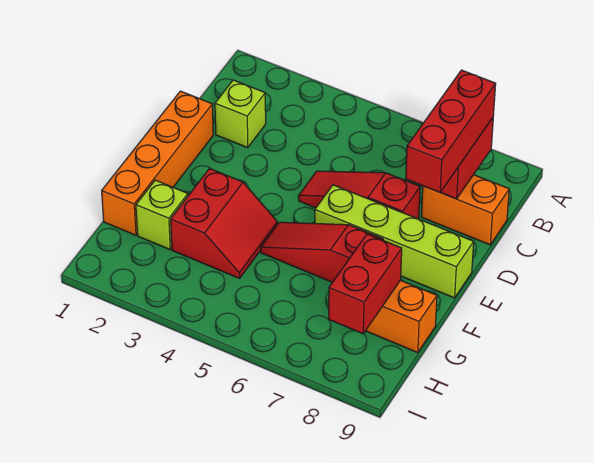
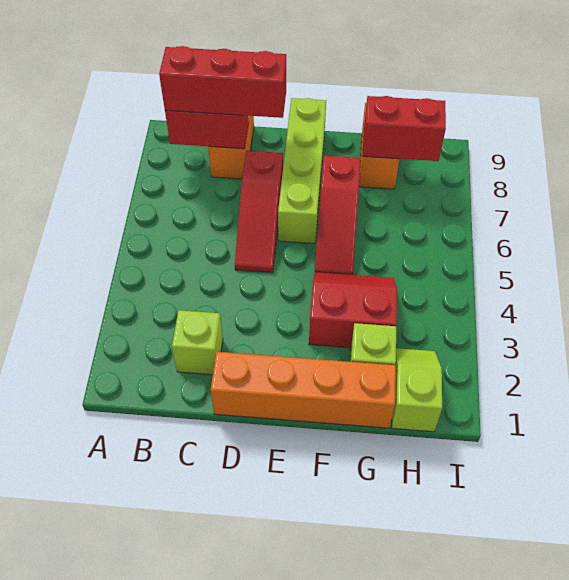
none -> lime 1x2 slope [392,348,442,432]

